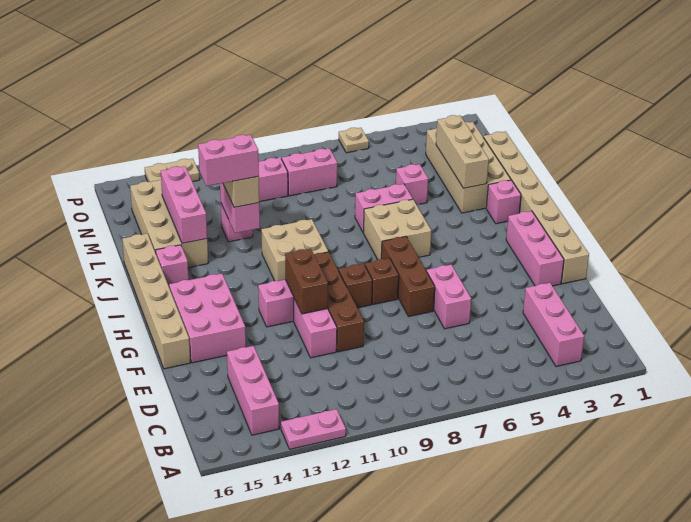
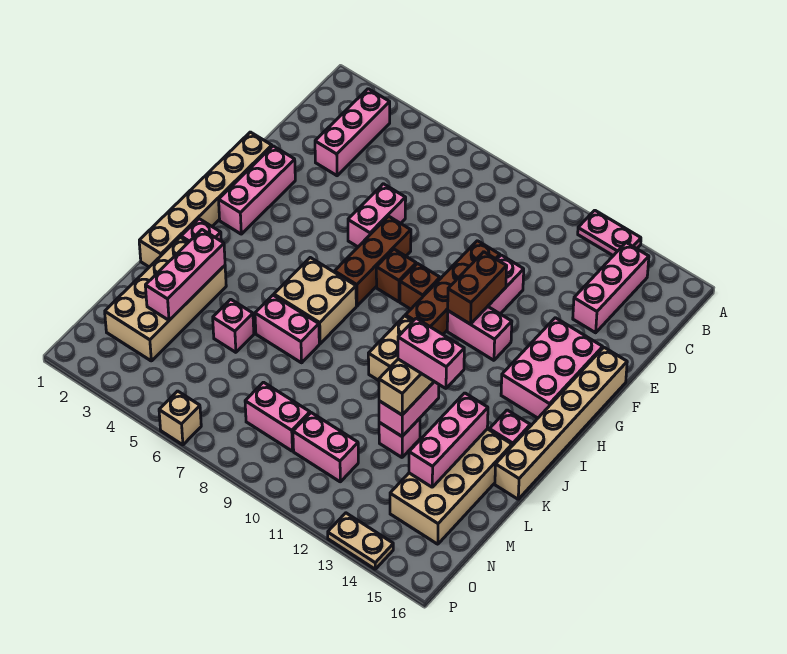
tan 1x8 brick [483,132,589,284] -> tan 1x6 brick [139,132,272,267]
tan 1x3 brick [436,115,489,188] -> pink 1x3 brick [145,230,225,320]
tan 1x1 plate [339,128,369,153] -> tan 1x1 brick [159,391,201,445]

